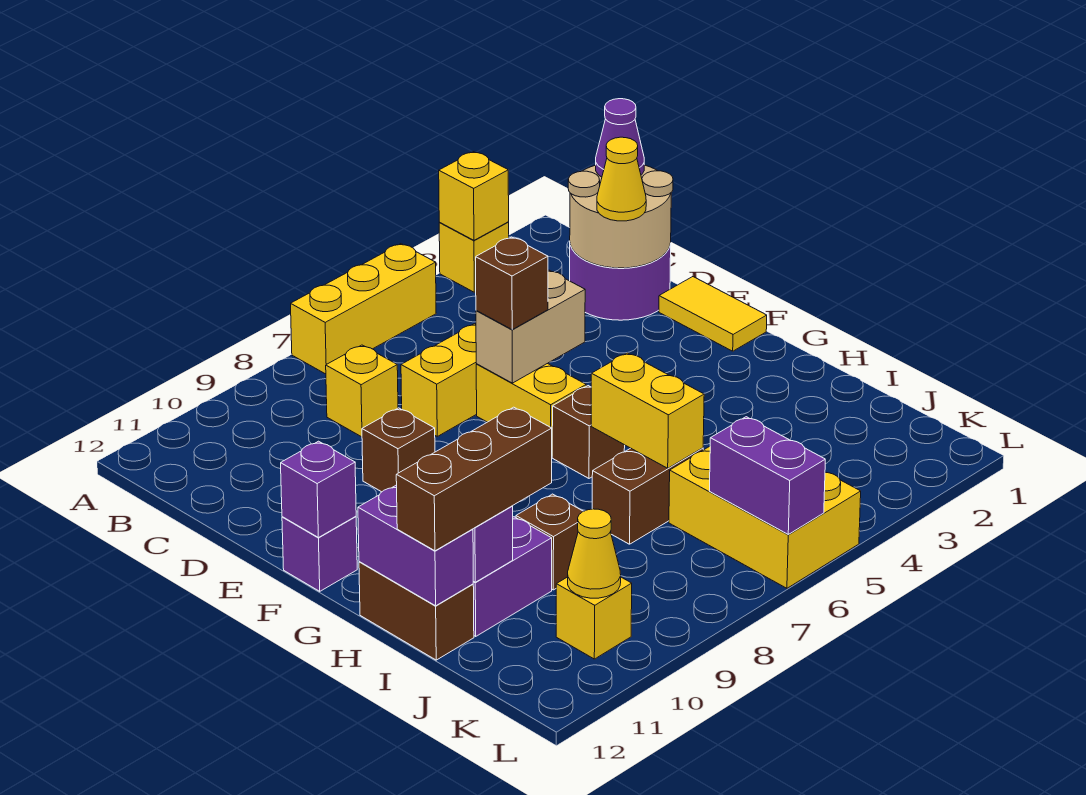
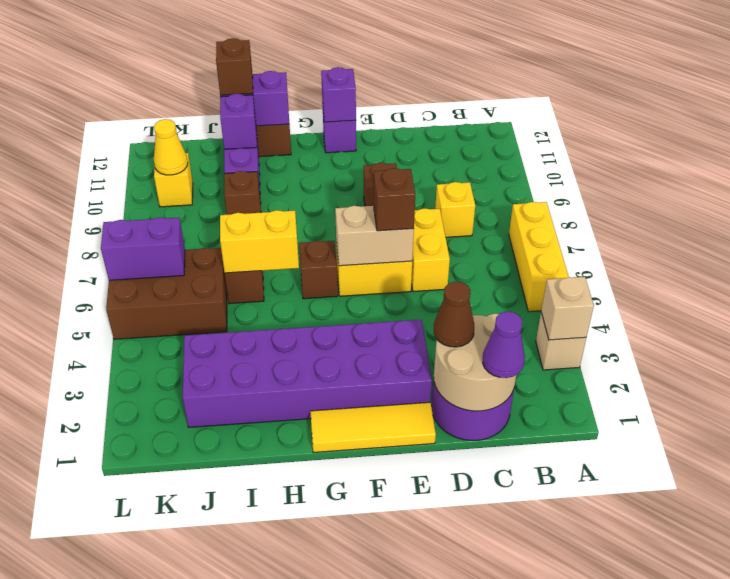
yellow 1x1 brick [439,222,509,292] -> tan 1x1 brick [536,313,586,370]
yellow 1x1 brick [439,152,509,240] -> tan 1x1 brick [541,277,594,340]
yellow 1x1 cone [597,137,646,221] -> brown 1x1 cone [434,282,474,347]
yellow 1x2 tile [659,277,767,351] -> yellow 1x3 tile [310,402,436,453]
none -> purple 2x6 brick [183,320,432,427]
tan 1x2 brick [476,270,585,383] -> tan 1x2 brick turned to [335,206,414,266]
brown 1x3 brick [396,407,552,551] -> brown 1x1 brick [216,38,253,95]
yellow 2x3 brick [669,447,861,588] -> brown 2x3 brick [106,248,227,339]

